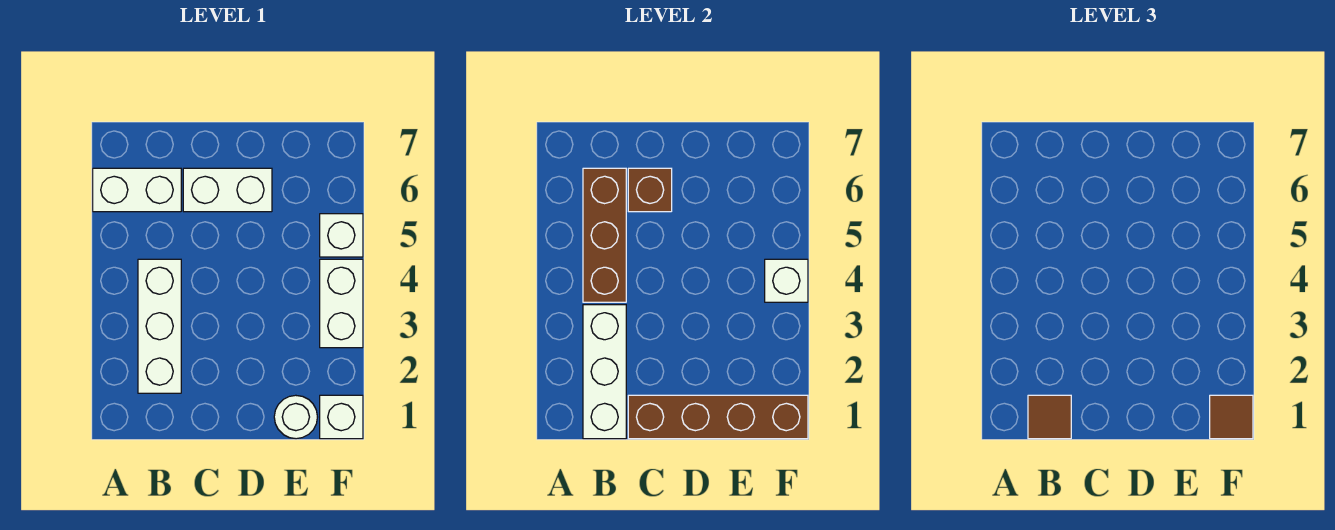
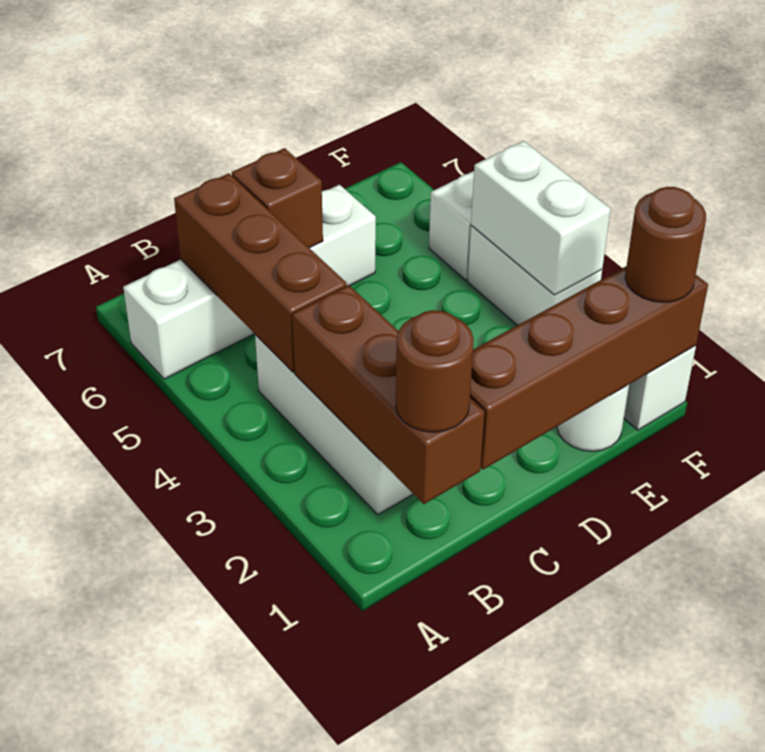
white 1x3 brick [583,305,626,439] -> brown 1x3 brick [292,285,485,504]
brown 1x1 tile [1028,395,1071,439] -> brown 1x1 round brick [396,310,474,432]
brown 1x1 tile [1210,395,1253,439] -> brown 1x1 round brick [625,187,706,302]
white 1x1 brick [765,259,808,302] -> white 1x2 brick [471,141,611,295]

